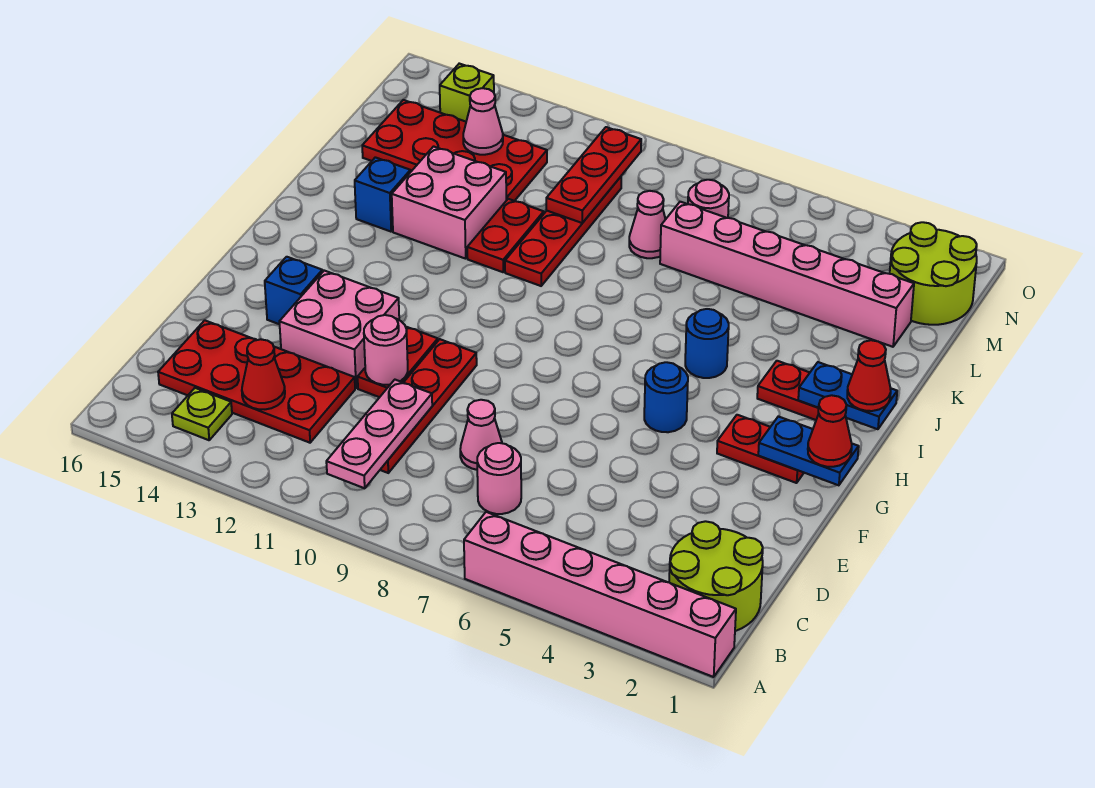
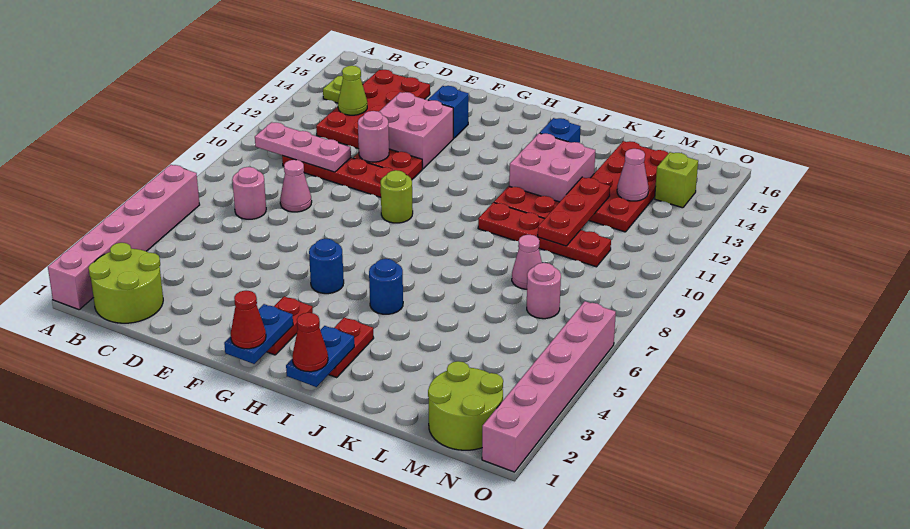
red 1x1 cone [242,339,285,409] -> lime 1x1 cone [338,66,367,115]
none -> lime 1x1 round brick [381,170,413,223]
pink 1x6 brick [660,202,914,347] -> pink 1x6 brick moved to [482,301,616,472]
red 1x3 plate [546,127,641,223] -> red 1x3 plate turned to [538,177,610,246]

